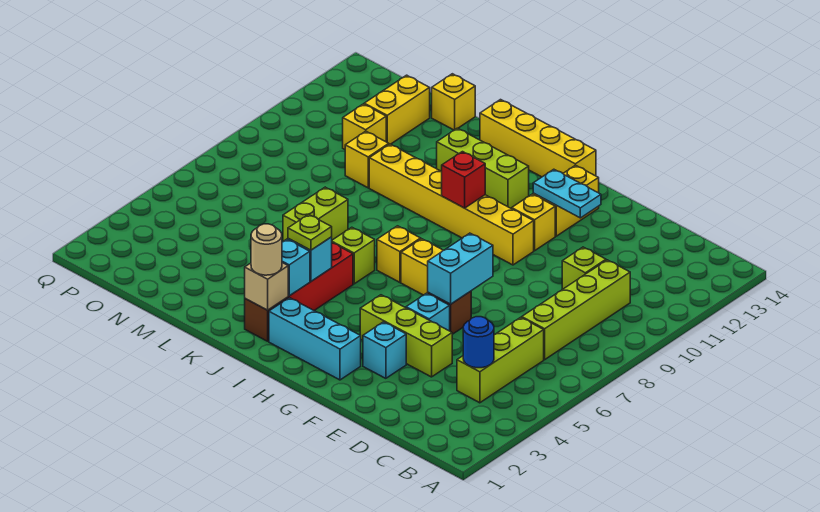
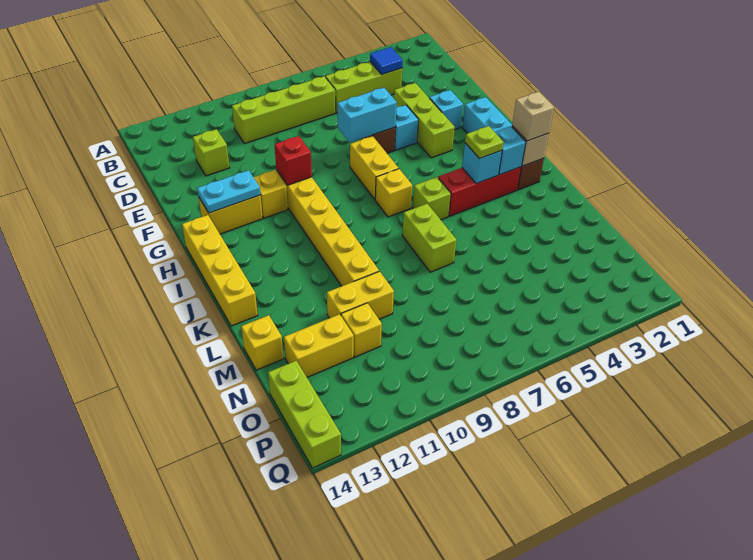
blue 1x1 round brick [463,317,494,368] -> blue 1x1 tile [370,47,403,75]
lime 1x1 brick [562,247,606,289] -> lime 1x1 brick moved to [193,129,229,176]
cyan 1x2 plate [533,169,601,218] -> cyan 1x2 plate turned to [197,170,261,213]
red 1x1 brick [441,152,485,208] -> red 1x1 brick moved to [275,136,312,185]
lime 1x3 brick [437,128,529,208] -> lime 1x3 brick moved to [268,361,341,468]
tan 1x1 round brick [251,224,282,275] -> tan 1x1 brick [512,92,554,141]
lime 1x2 brick [283,187,348,241] -> lime 1x2 brick turned to [402,204,457,272]
yellow 1x1 brick [345,131,389,188] -> yellow 1x2 brick [327,271,394,319]

